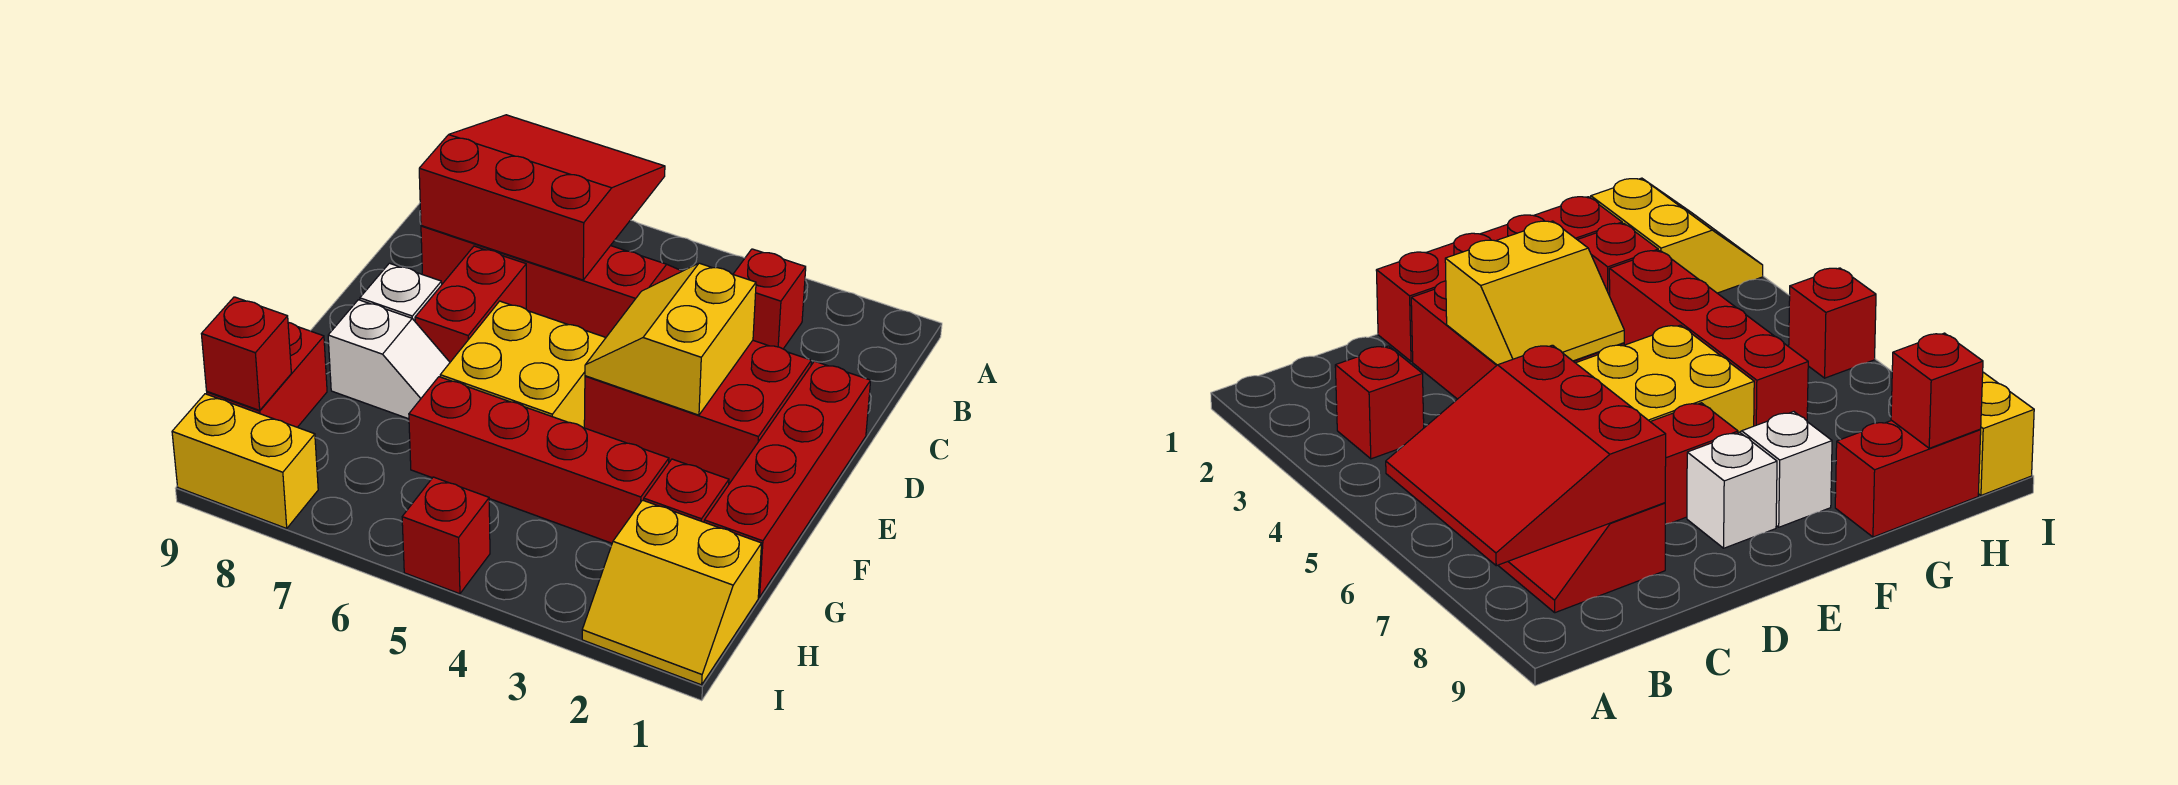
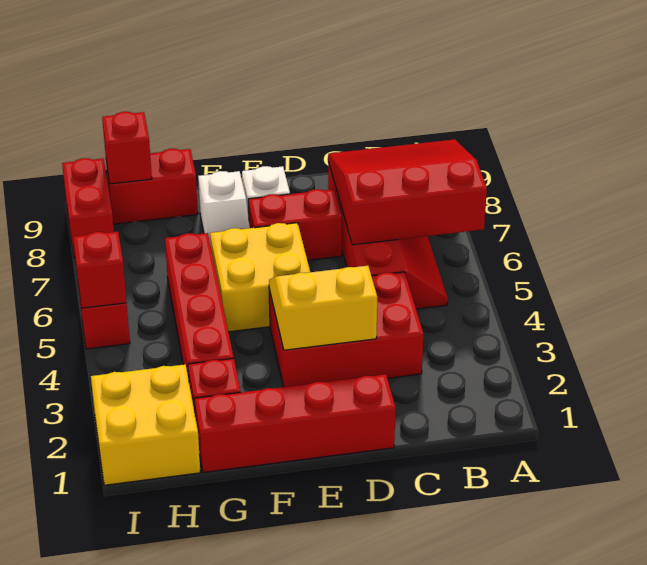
red 3x3 slope [419,115,665,280] -> red 3x3 slope turned to [328,139,487,245]
red 1x1 brick [733,249,806,349] -> red 1x1 brick moved to [73,232,127,308]
red 2x3 brick [584,341,811,484] -> red 2x3 brick turned to [269,272,423,387]
yellow 2x2 slope [582,500,762,685] -> yellow 2x2 brick [91,365,200,485]
yellow 1x2 brick [172,394,318,528] -> red 1x2 brick [62,158,114,258]

